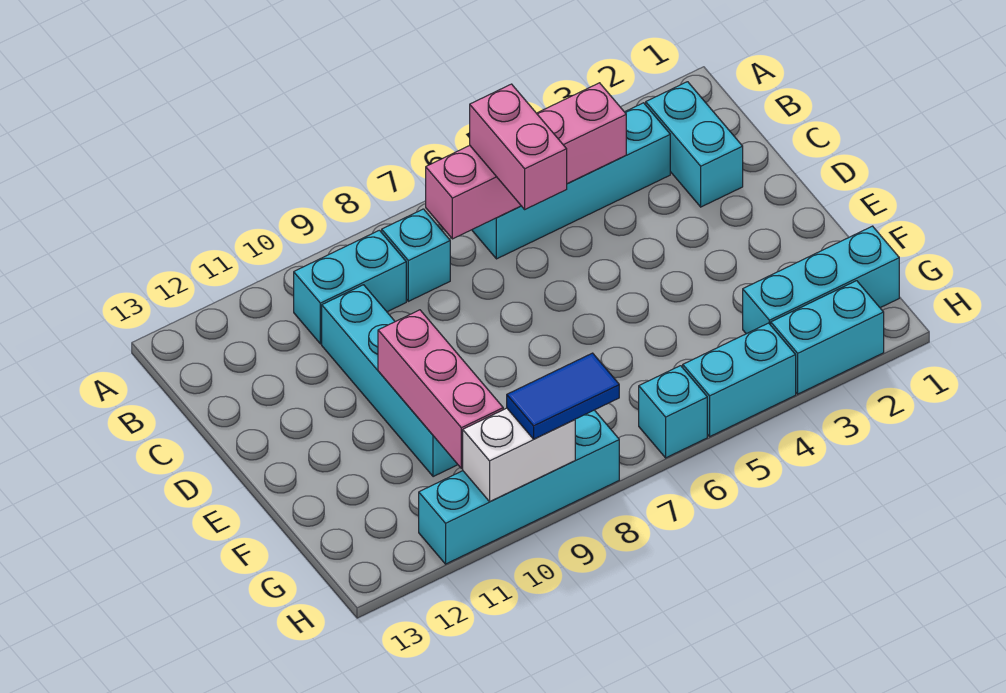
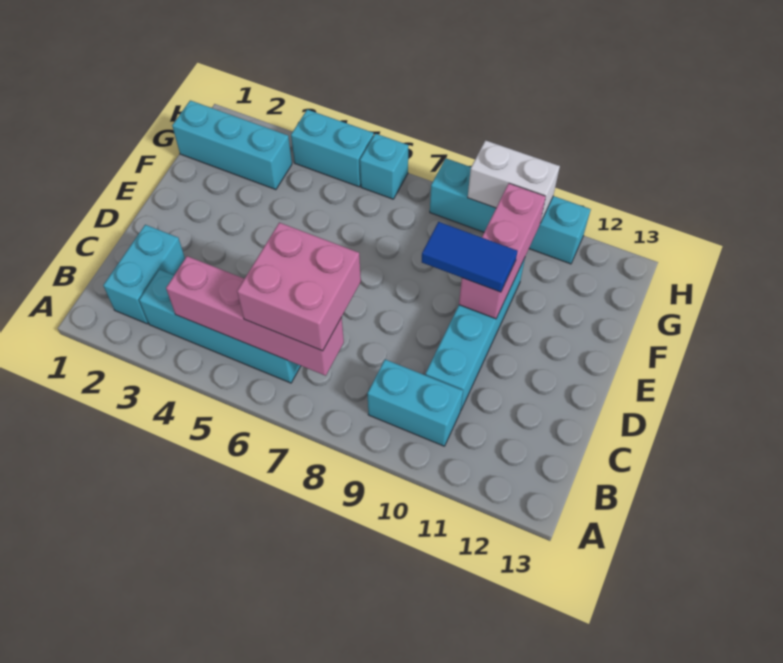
pink 1x2 brick [470,84,567,209] -> pink 2x2 brick [237,223,361,351]
cyan 1x1 brick [382,209,450,301] -> none
cyan 1x2 brick [771,281,884,394] -> none
blue 1x2 tile [507,353,619,439] -> blue 1x2 tile moved to [422,222,518,292]

